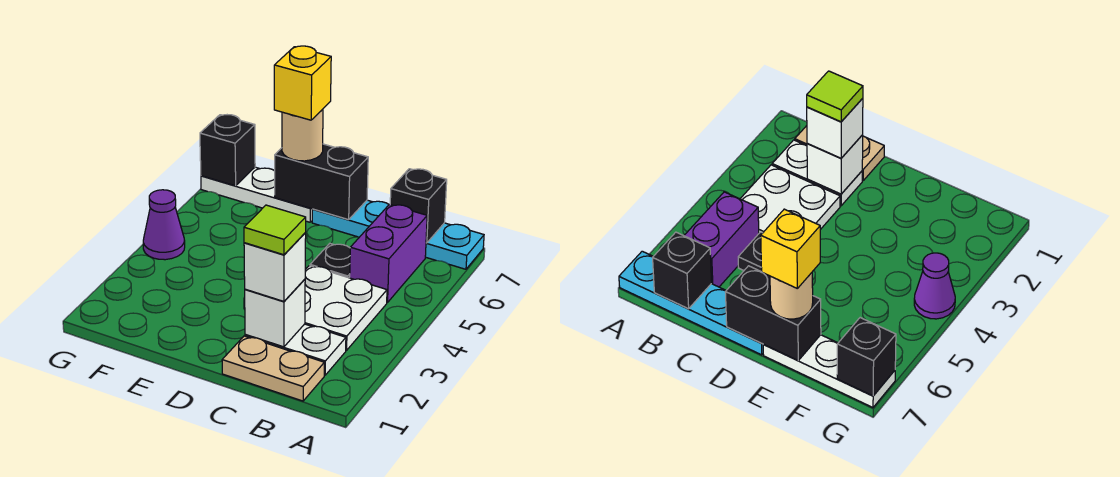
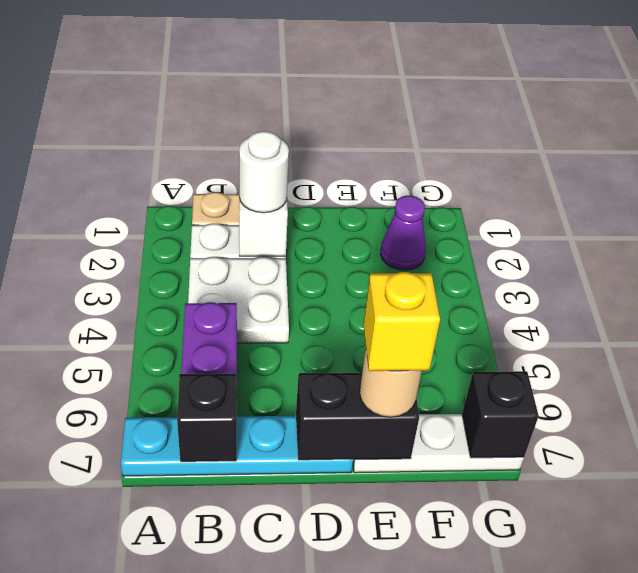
white 1x1 brick [244,233,306,301] -> white 1x1 round brick [239,131,289,213]
lime 1x1 tile [244,205,306,255] -> none
black 1x1 plate [310,244,350,278] -> none
purple 1x1 cone [143,190,185,260] -> purple 1x1 cone moved to [380,196,426,270]

